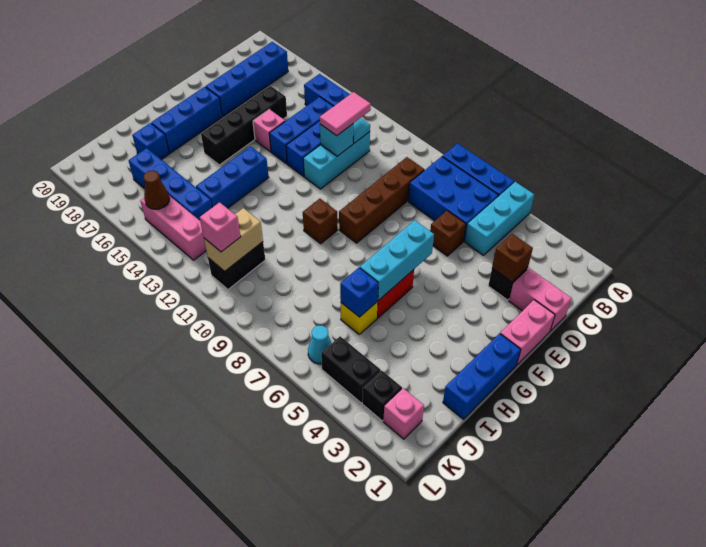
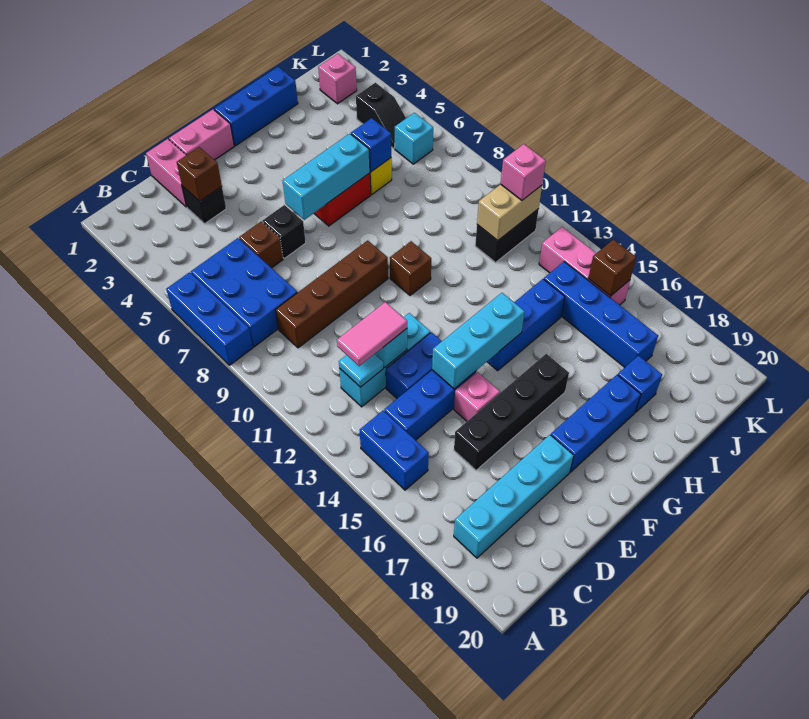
cyan 1x3 brick [465,182,534,255] -> cyan 1x3 brick moved to [432,293,525,389]
blue 1x4 brick [206,42,288,117] -> cyan 1x4 brick [454,435,574,558]
black 1x1 brick [362,370,402,421] -> black 1x1 brick moved to [263,205,306,258]
black 1x2 brick [321,336,381,403] -> black 1x2 slope [356,83,406,149]
cyan 1x1 cone [308,326,332,364] -> cyan 1x1 brick [395,113,433,164]
brown 1x1 cone [143,171,170,209] -> brown 1x1 brick [588,239,636,296]

